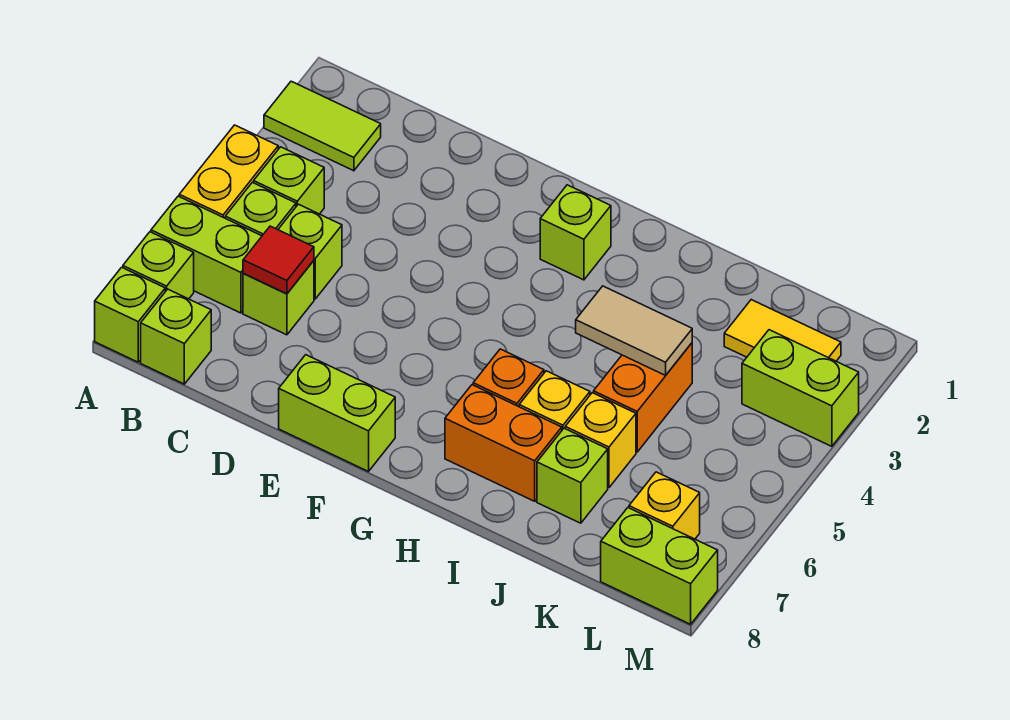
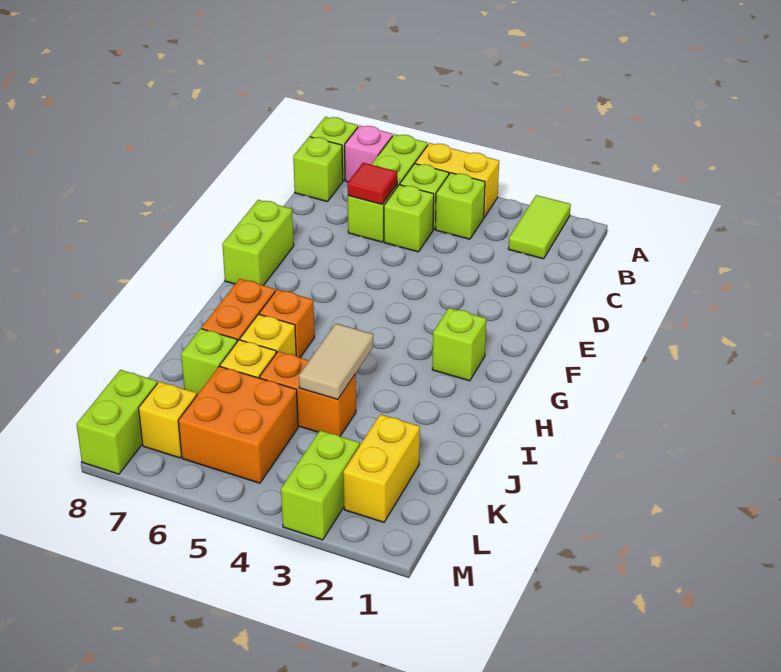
lime 1x1 brick [123,232,194,299] -> pink 1x1 brick [345,125,393,182]
yellow 1x2 tile [724,300,841,361] -> yellow 1x2 brick [343,414,420,522]
none -> orange 2x2 brick [178,366,298,483]

